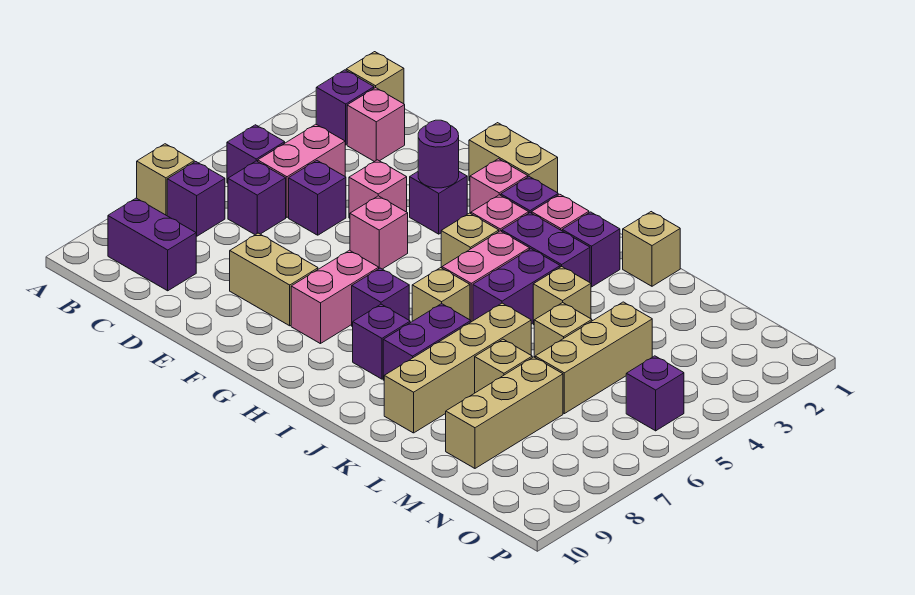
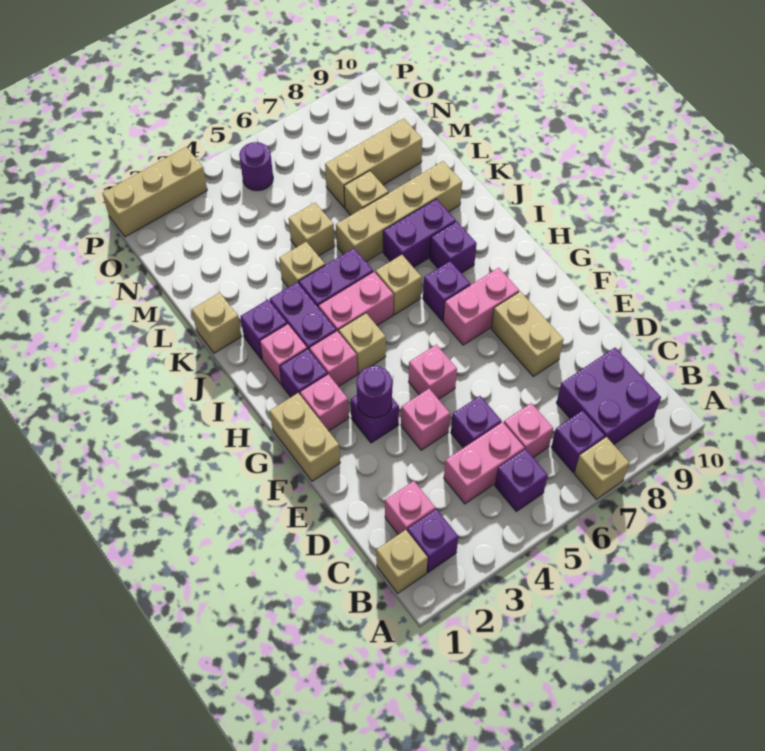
purple 1x2 brick [108,198,196,291] -> purple 2x2 brick [557,348,661,445]
purple 1x1 brick [228,161,286,235] -> pink 1x1 brick [504,403,553,458]
tan 1x3 brick [535,302,652,414] -> tan 1x3 brick moved to [102,147,207,237]
purple 1x1 brick [626,356,684,431] -> purple 1x1 round brick [239,142,273,191]

